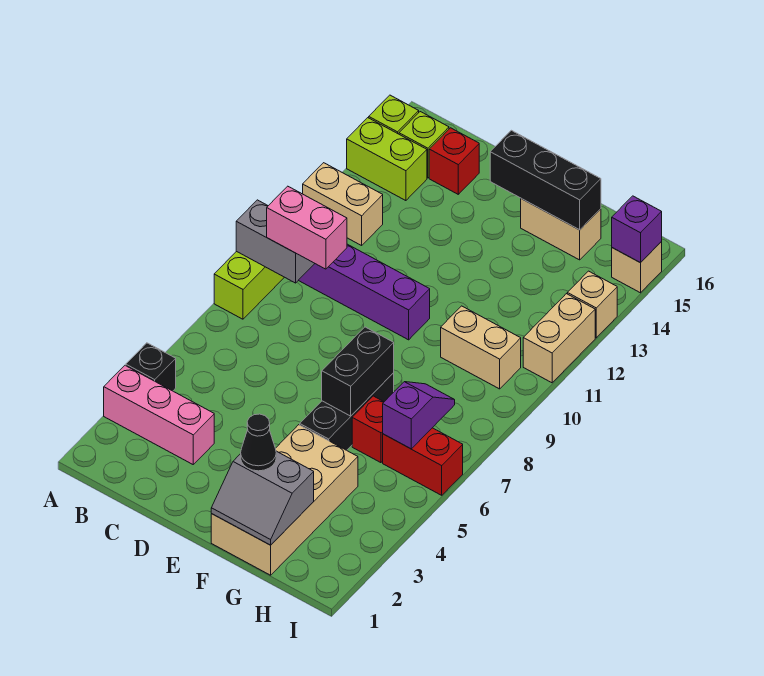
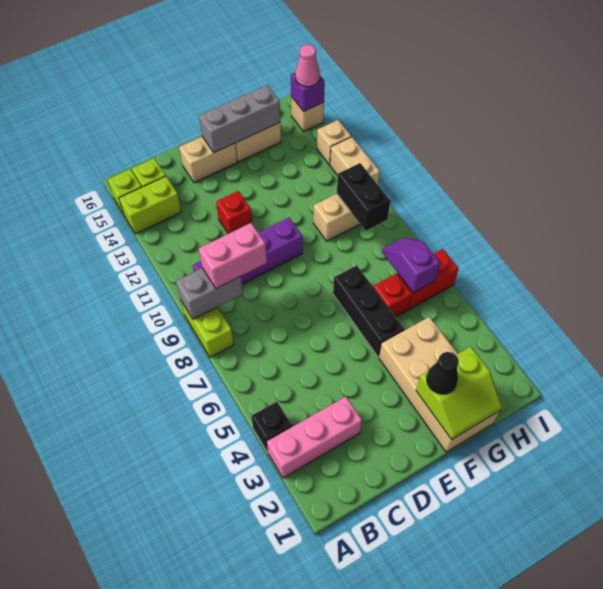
tan 1x2 brick [303,163,383,246] -> tan 1x2 brick moved to [179,137,238,183]
red 1x1 brick [429,128,479,194] -> red 1x1 brick moved to [216,191,252,234]
black 1x3 brick [490,130,601,230] -> grey 1x3 brick [199,85,280,153]
grey 2x2 slope [211,451,314,545] -> lime 2x2 slope [416,347,502,439]
black 1x2 brick [322,327,394,416] -> black 1x2 brick moved to [337,163,390,231]
none -> pink 1x1 cone [295,45,320,87]

